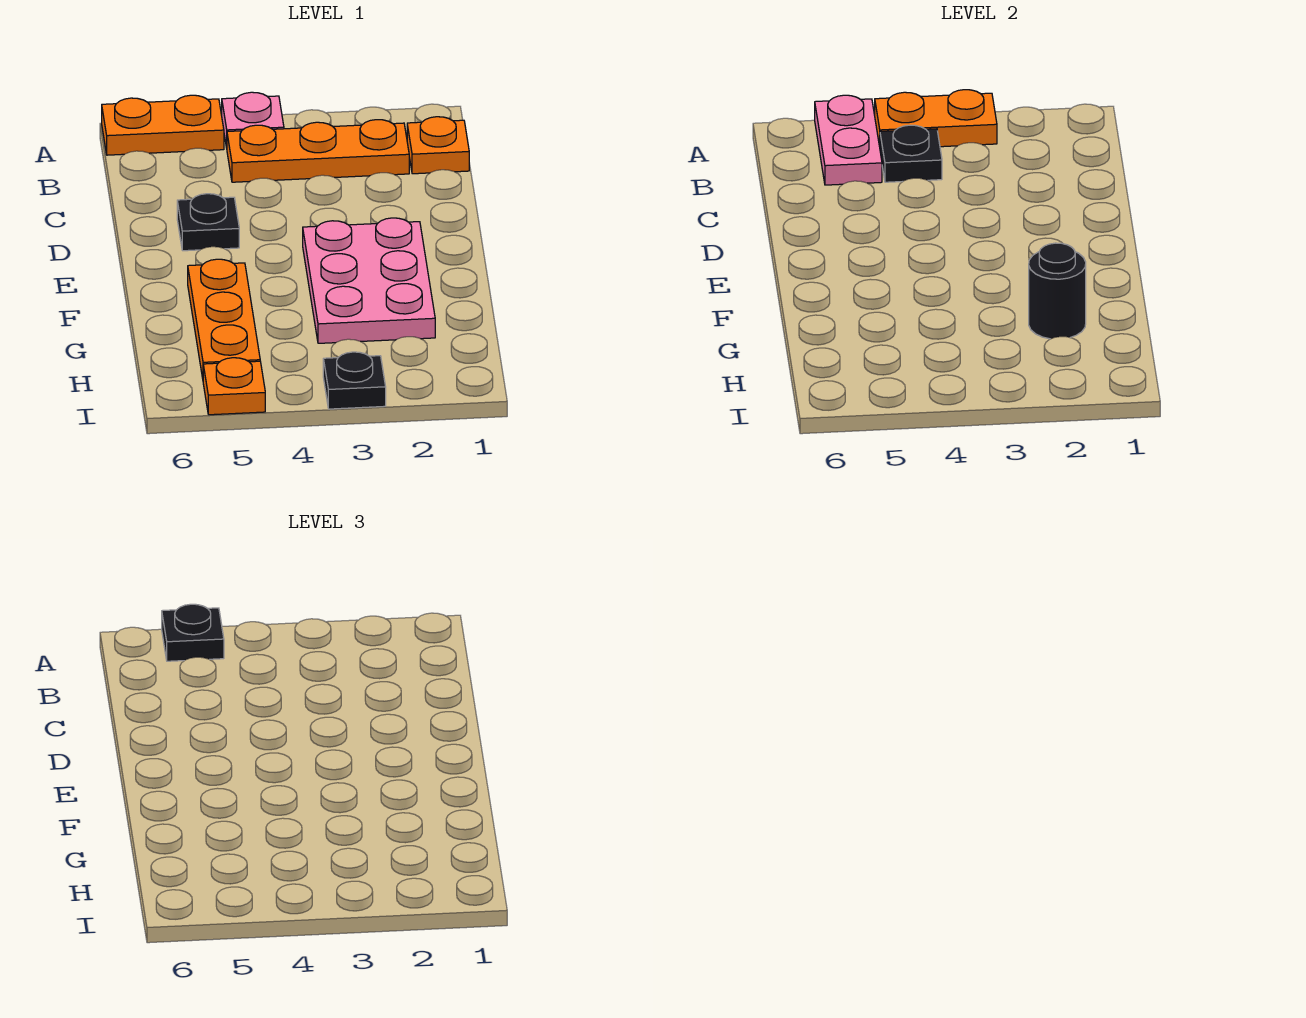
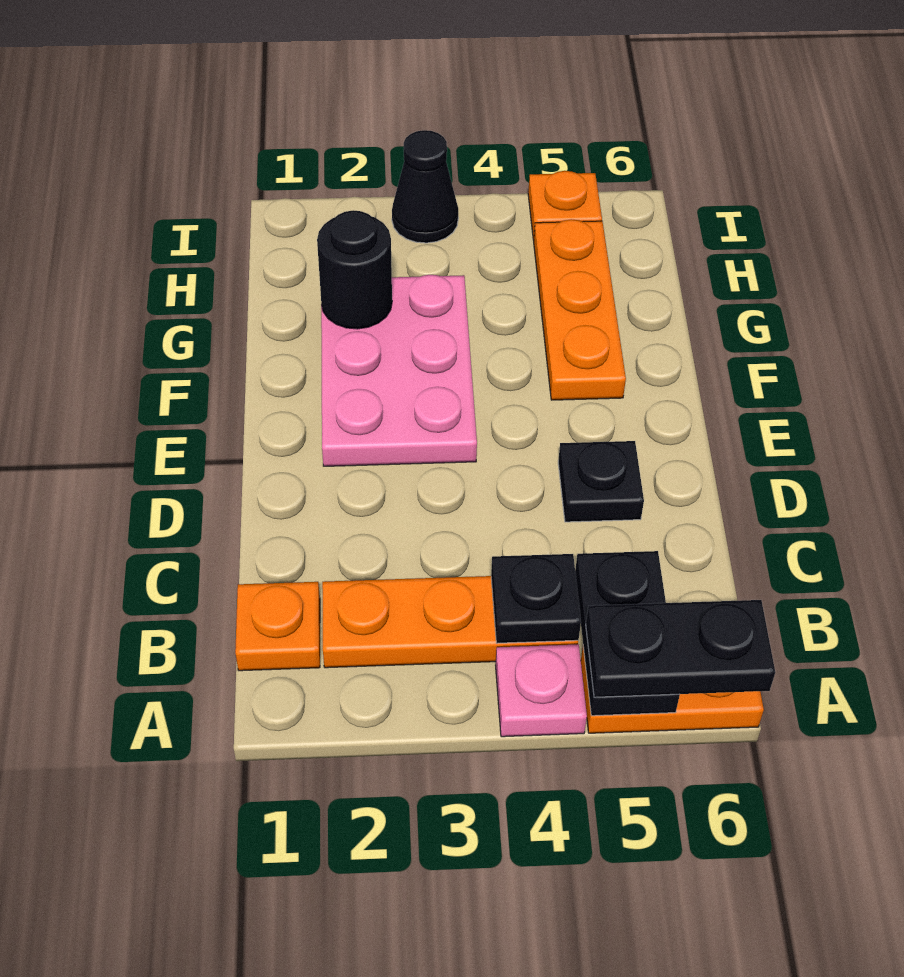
orange 1x2 plate [875,90,997,147] -> none
pink 1x2 plate [815,95,882,185] -> black 1x2 plate [575,551,680,716]
black 1x1 plate [162,604,224,661] -> black 1x2 plate [586,600,775,697]
black 1x1 plate [323,352,386,409] -> black 1x1 cone [392,130,458,243]

